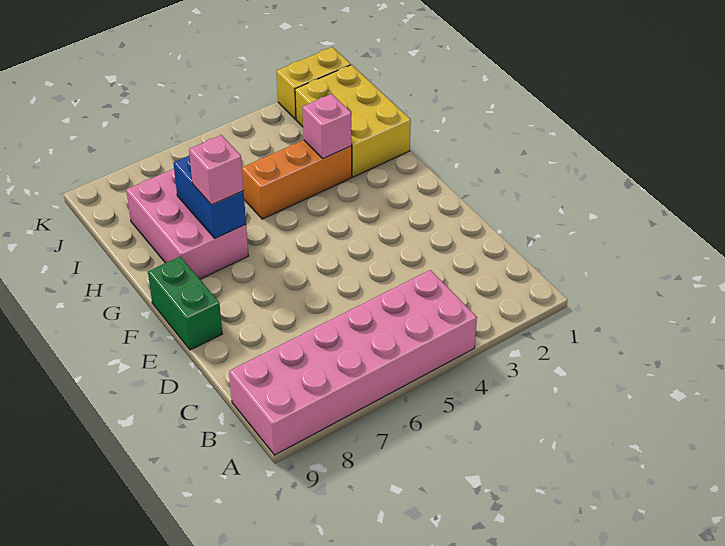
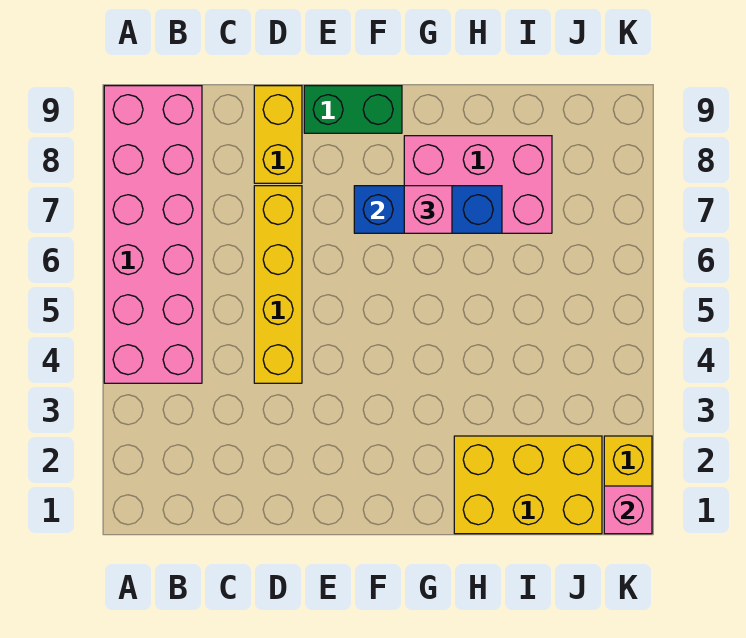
none -> yellow 1x4 brick [254,186,302,383]
none -> yellow 1x2 brick [254,86,302,183]
blue 1x2 brick [173,155,246,238] -> blue 1x3 brick [354,186,502,233]
orange 1x3 brick [242,140,352,219] -> none
pink 1x1 brick [302,94,352,159] -> pink 1x1 brick moved to [604,486,652,534]

